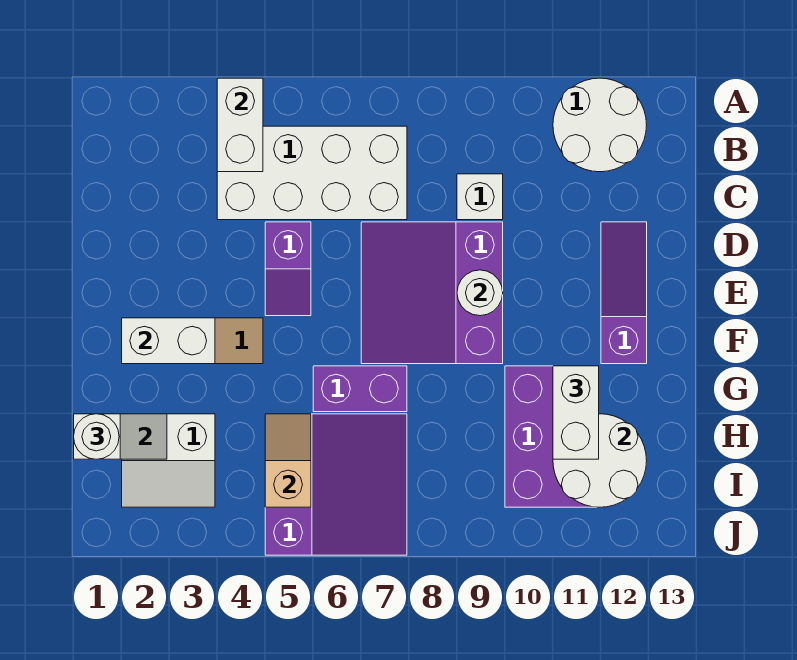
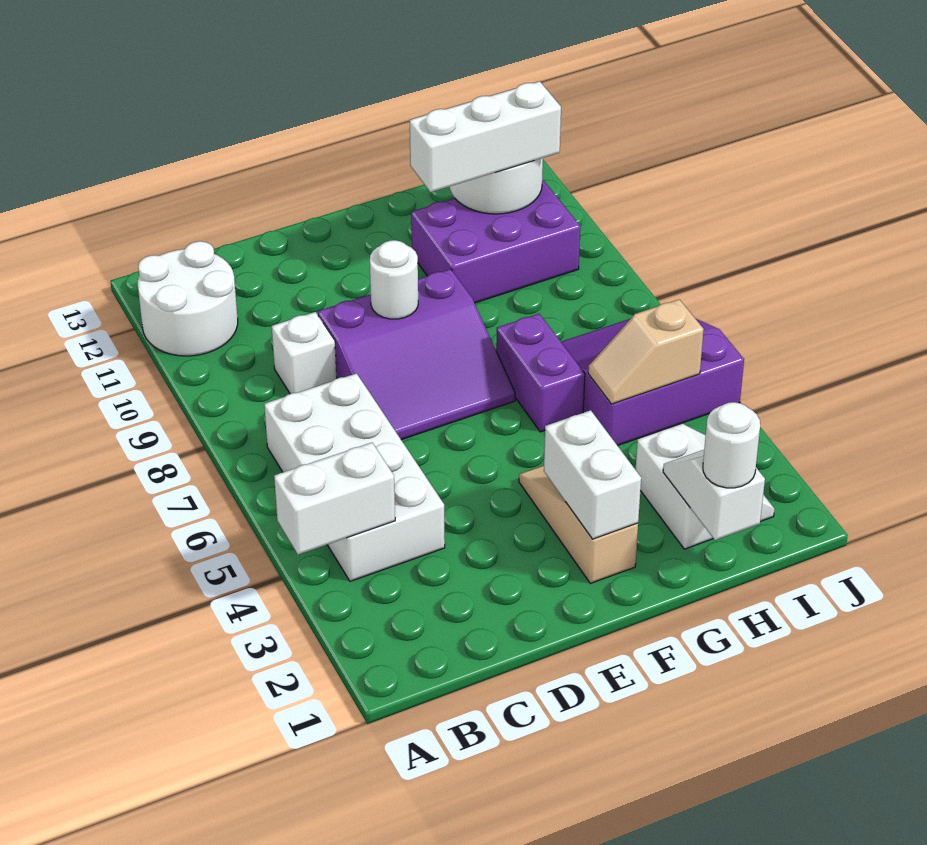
purple 1x2 slope [265,222,311,316] -> none
purple 1x3 slope [601,222,647,364] -> none
white 1x2 brick [553,366,599,459] -> white 1x3 brick [410,81,561,192]

